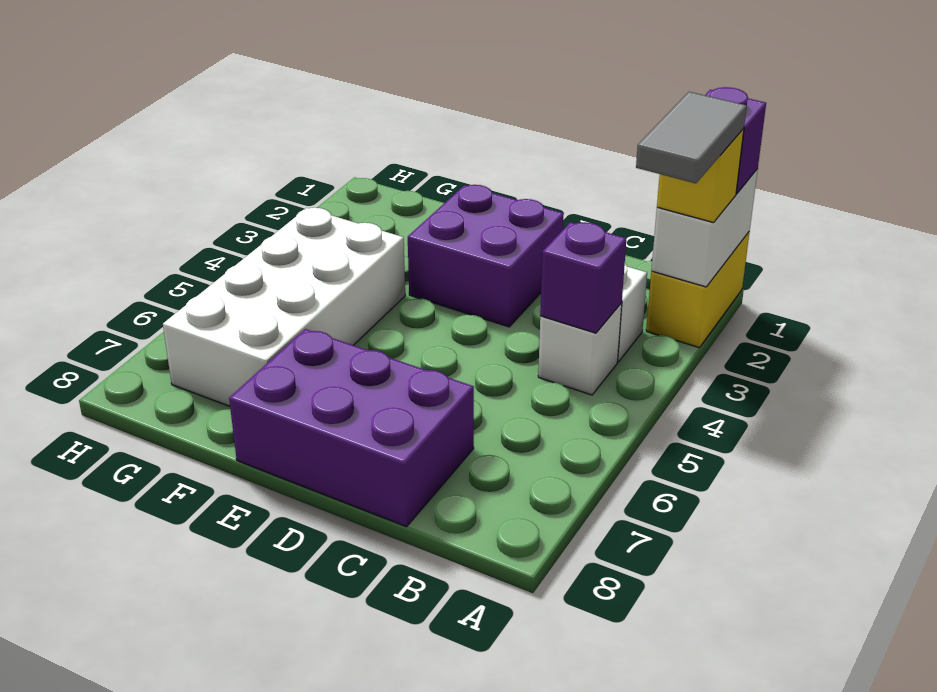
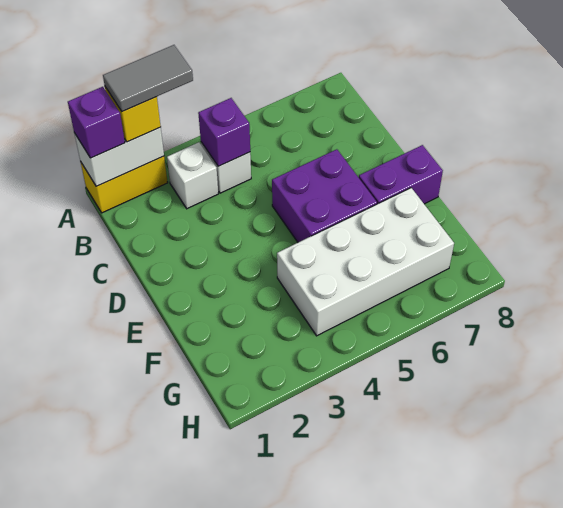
purple 2x3 brick [229,329,474,527] -> purple 1x2 brick [359,145,443,204]
purple 2x2 brick [408,185,564,327] -> purple 2x2 brick moved to [272,149,377,242]

